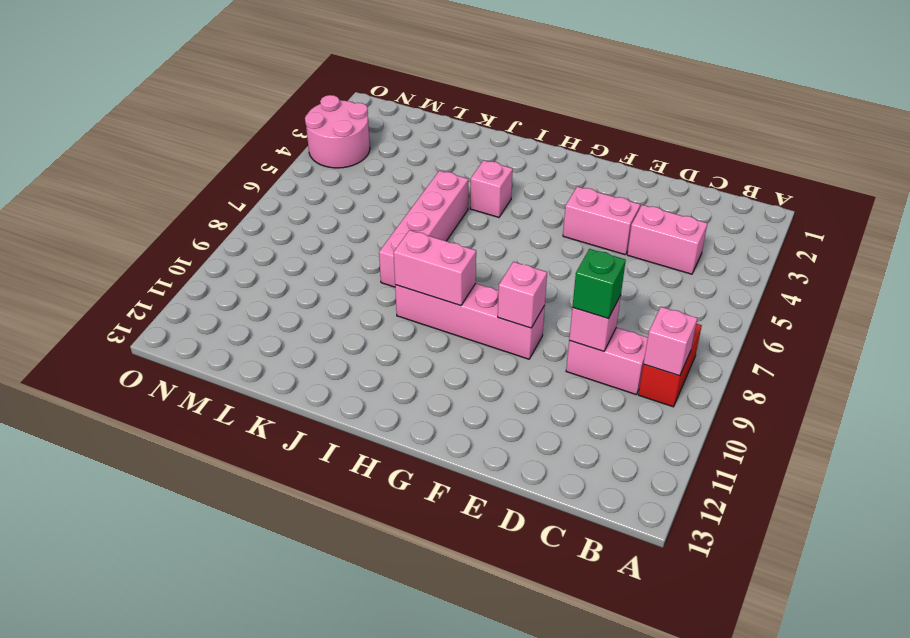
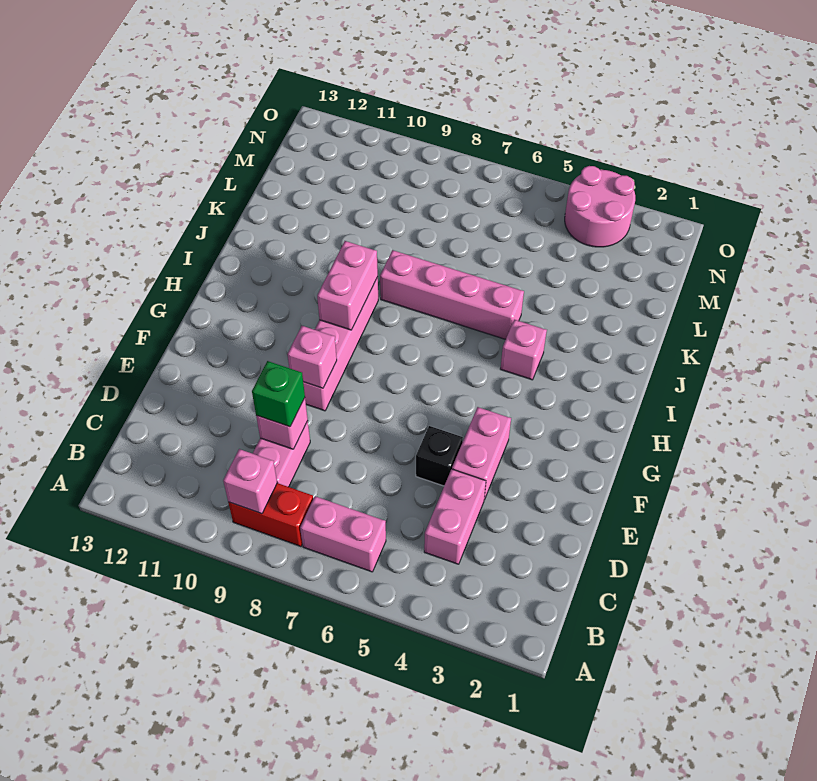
none -> pink 1x2 brick [300,496,386,572]
none -> black 1x1 brick [416,426,463,486]

